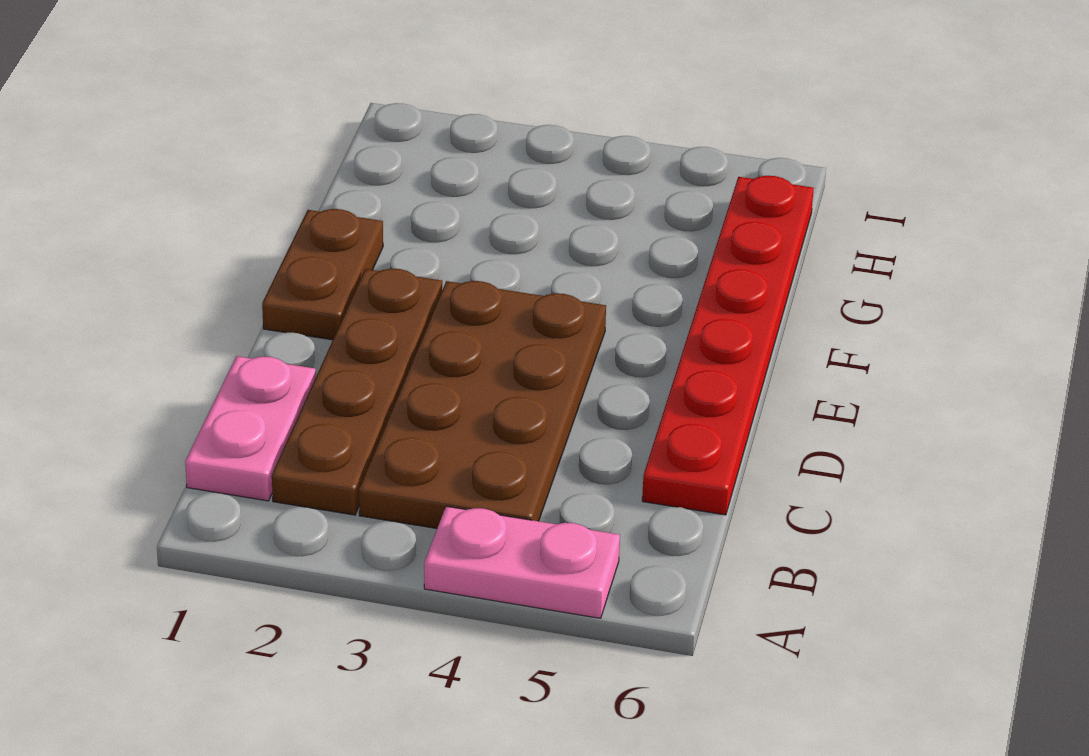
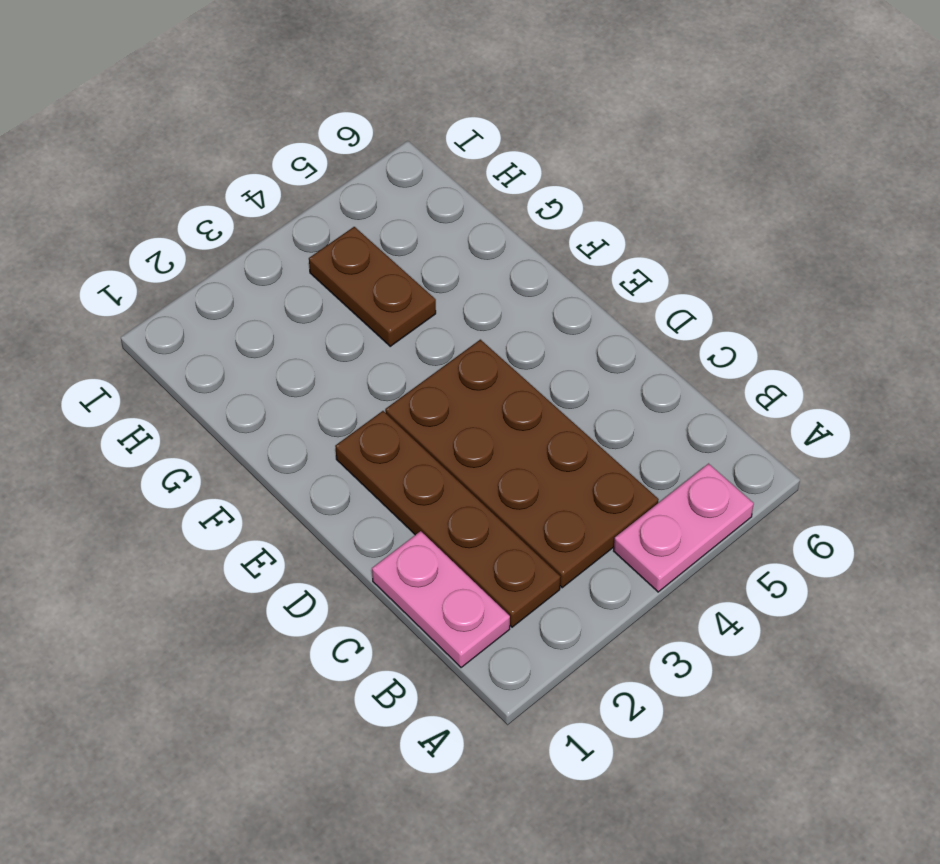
red 1x6 plate [642,176,814,515] -> none
brown 1x2 plate [262,209,383,340] -> brown 1x2 plate moved to [309,227,436,346]

